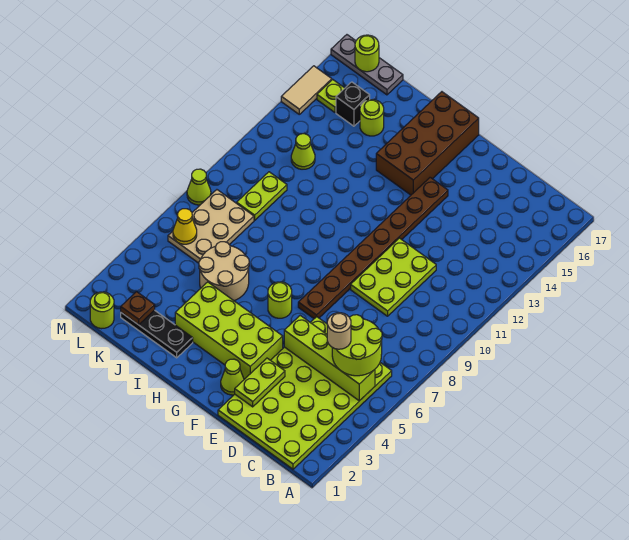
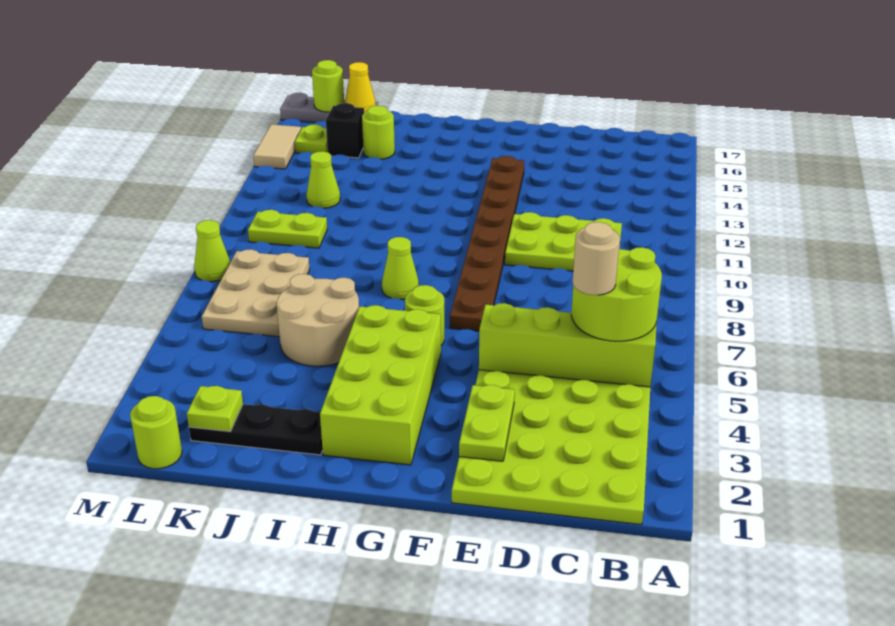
lime 2x3 plate [351,238,436,316] -> lime 2x3 plate turned to [505,212,622,271]
lime 1x1 cone [221,359,244,395] -> lime 1x1 cone moved to [382,237,419,299]
lime 2x4 brick [175,282,283,379] -> lime 2x4 brick turned to [320,305,441,465]
brown 2x4 brick [376,92,479,195] -> none
brown 1x1 plate [121,292,155,325] -> lime 1x1 plate [187,386,243,431]
lime 1x2 plate [237,172,287,220] -> lime 1x2 plate turned to [248,210,327,248]
yellow 1x1 cone [173,209,197,244] -> yellow 1x1 cone moved to [345,62,375,113]

